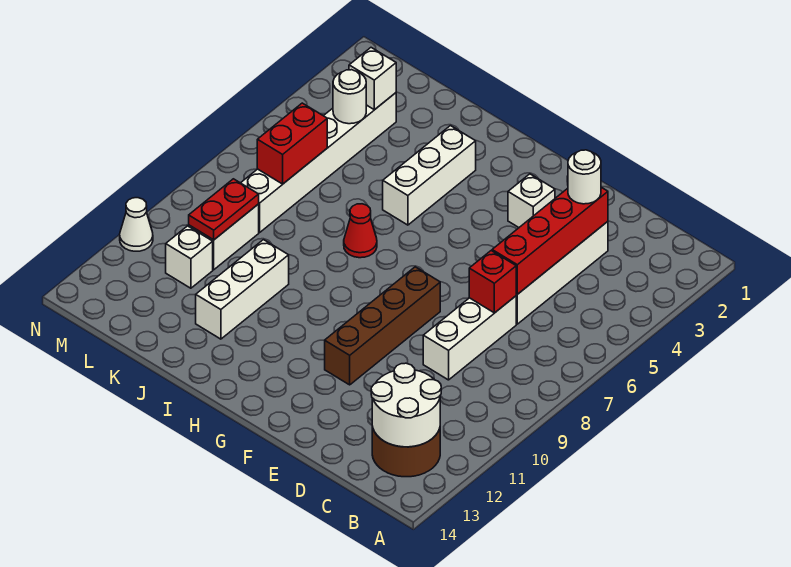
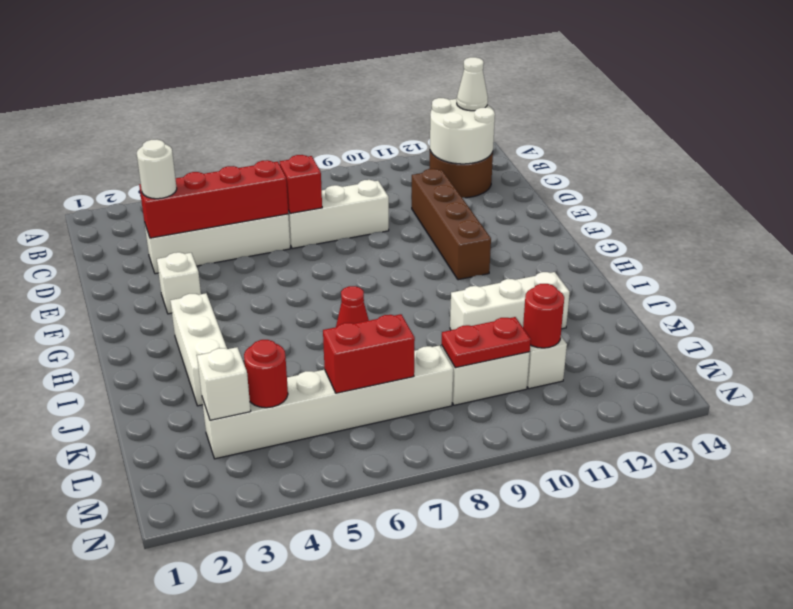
brown 1x4 brick [325,267,440,385] -> brown 1x4 brick turned to [412,169,491,280]
white 1x3 brick [383,126,476,225] -> white 1x3 brick turned to [170,293,227,406]
white 1x1 round brick [333,70,366,124] -> red 1x1 round brick [244,340,288,408]
none -> red 1x1 round brick [523,284,564,348]
white 1x1 cone [120,198,153,251] -> white 1x1 cone moved to [457,57,488,111]

